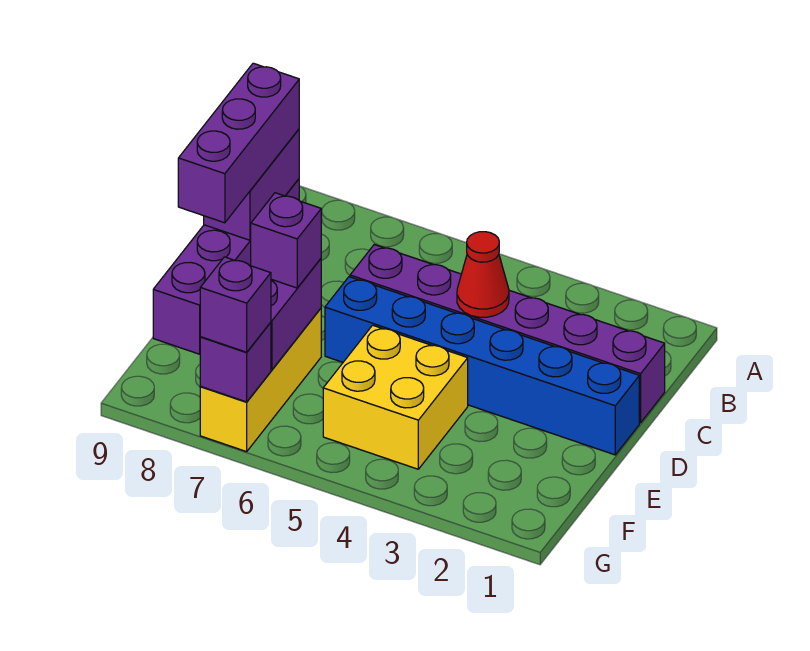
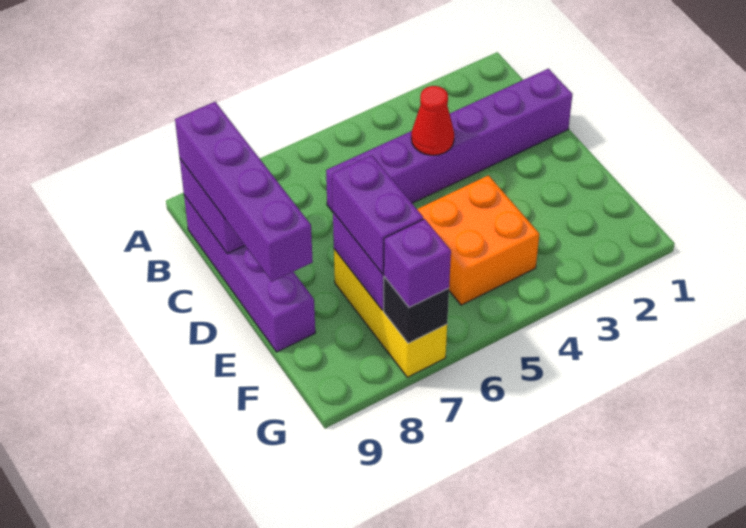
purple 1x3 brick [178,63,299,223] -> purple 1x4 brick [175,102,313,282]
blue 1x6 brick [325,277,639,455] -> none
yellow 2x2 brick [323,325,468,469] -> orange 2x2 brick [417,175,539,305]
purple 1x1 brick [251,193,321,288] -> purple 1x2 brick [332,155,423,274]
purple 1x1 brick [200,322,271,402] -> black 1x1 brick [384,277,449,343]

